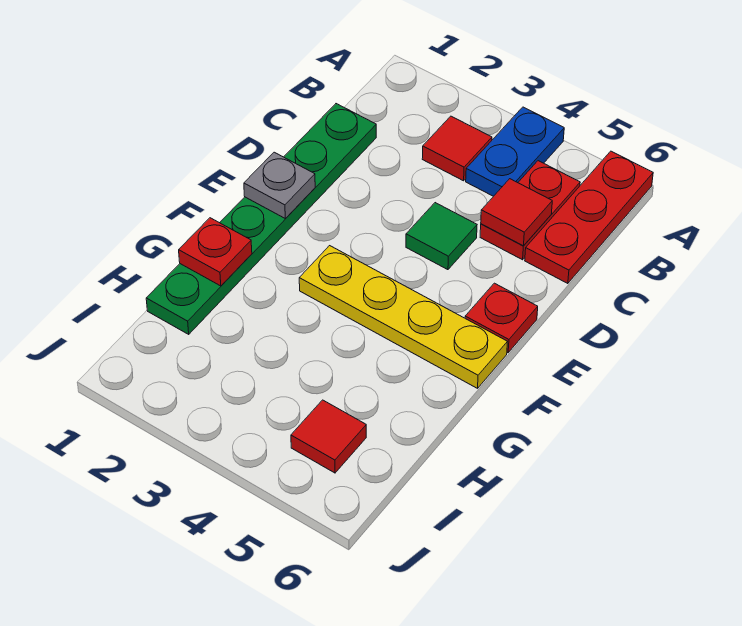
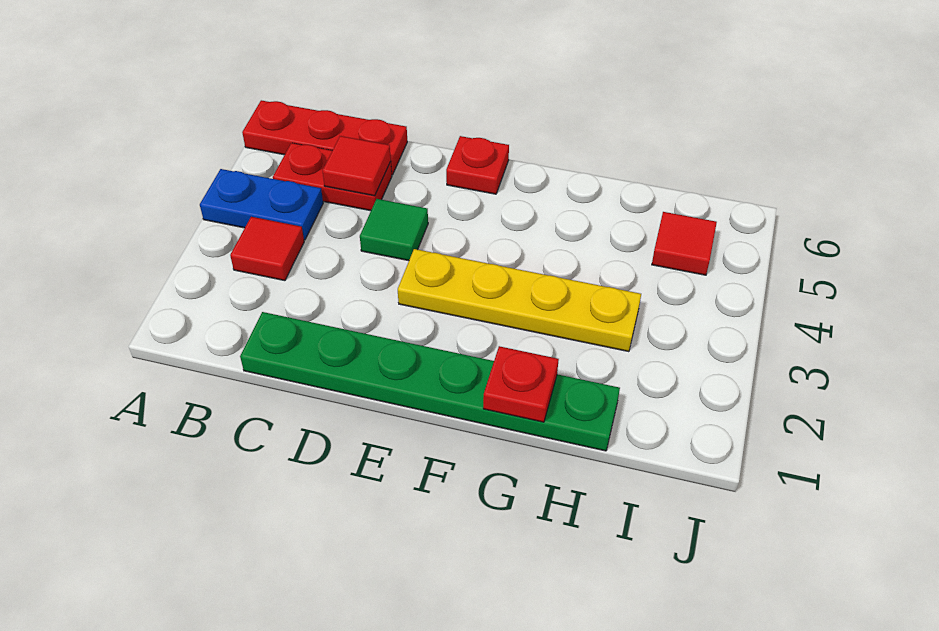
grey 1x1 plate [244,152,315,219] -> none
yellow 1x4 plate [299,246,507,388] -> yellow 1x4 plate turned to [398,249,641,352]

